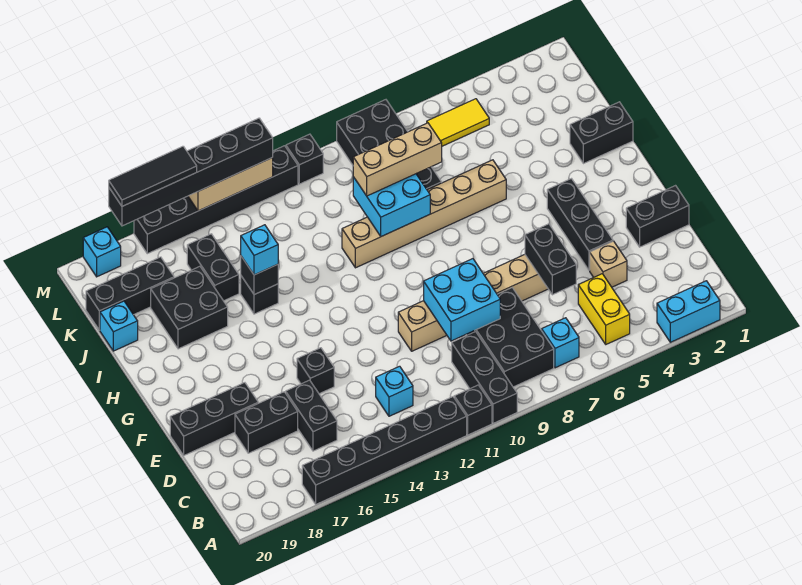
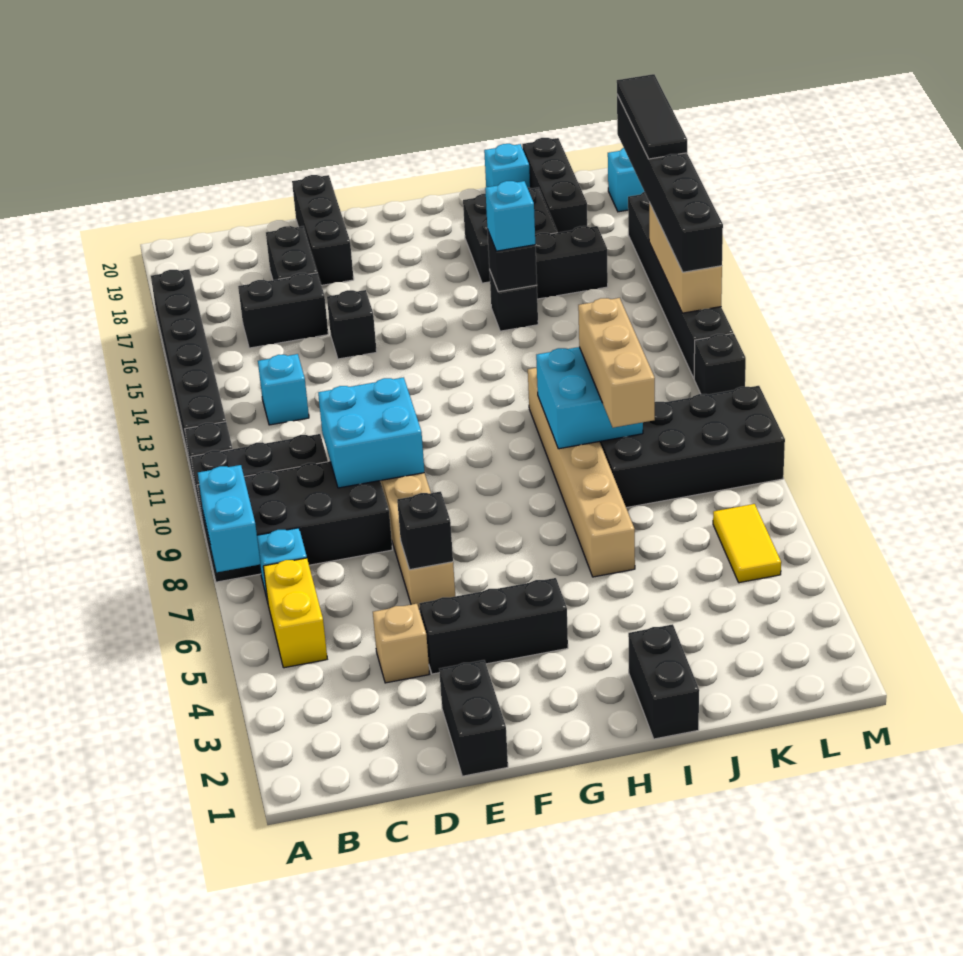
cyan 1x2 brick [657,281,720,342] -> cyan 1x2 brick moved to [198,465,261,572]
yellow 1x2 brick [578,274,630,344] -> yellow 1x2 brick turned to [263,558,327,668]
black 2x3 brick [466,288,554,387] -> black 2x4 brick [197,461,392,582]
black 1x2 brick [525,224,576,295] -> black 1x1 brick [397,492,453,570]

